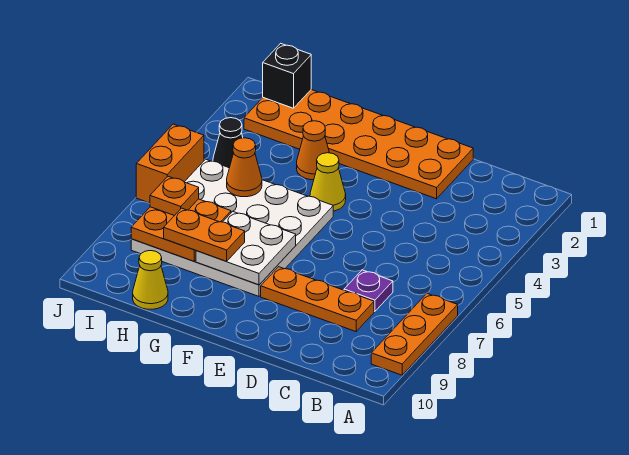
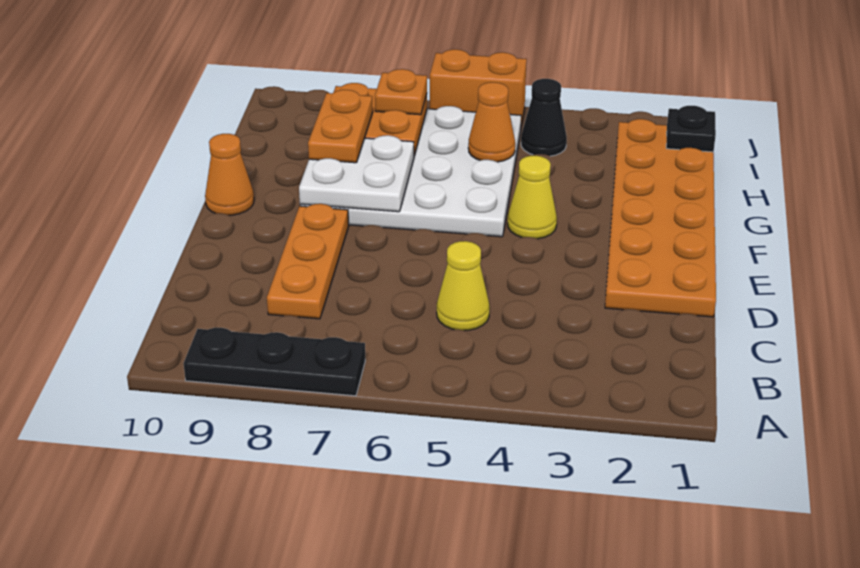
orange 1x3 plate [371,294,458,375] -> black 1x3 plate [184,328,365,396]
purple 1x1 plate [344,270,393,311] -> none
orange 1x1 cone [297,121,329,180] -> orange 1x1 cone moved to [205,134,254,215]
yellow 1x1 cone [133,251,168,309] -> yellow 1x1 cone moved to [437,241,490,330]
black 1x1 brick [263,43,311,108] -> black 1x1 plate [666,106,716,152]

